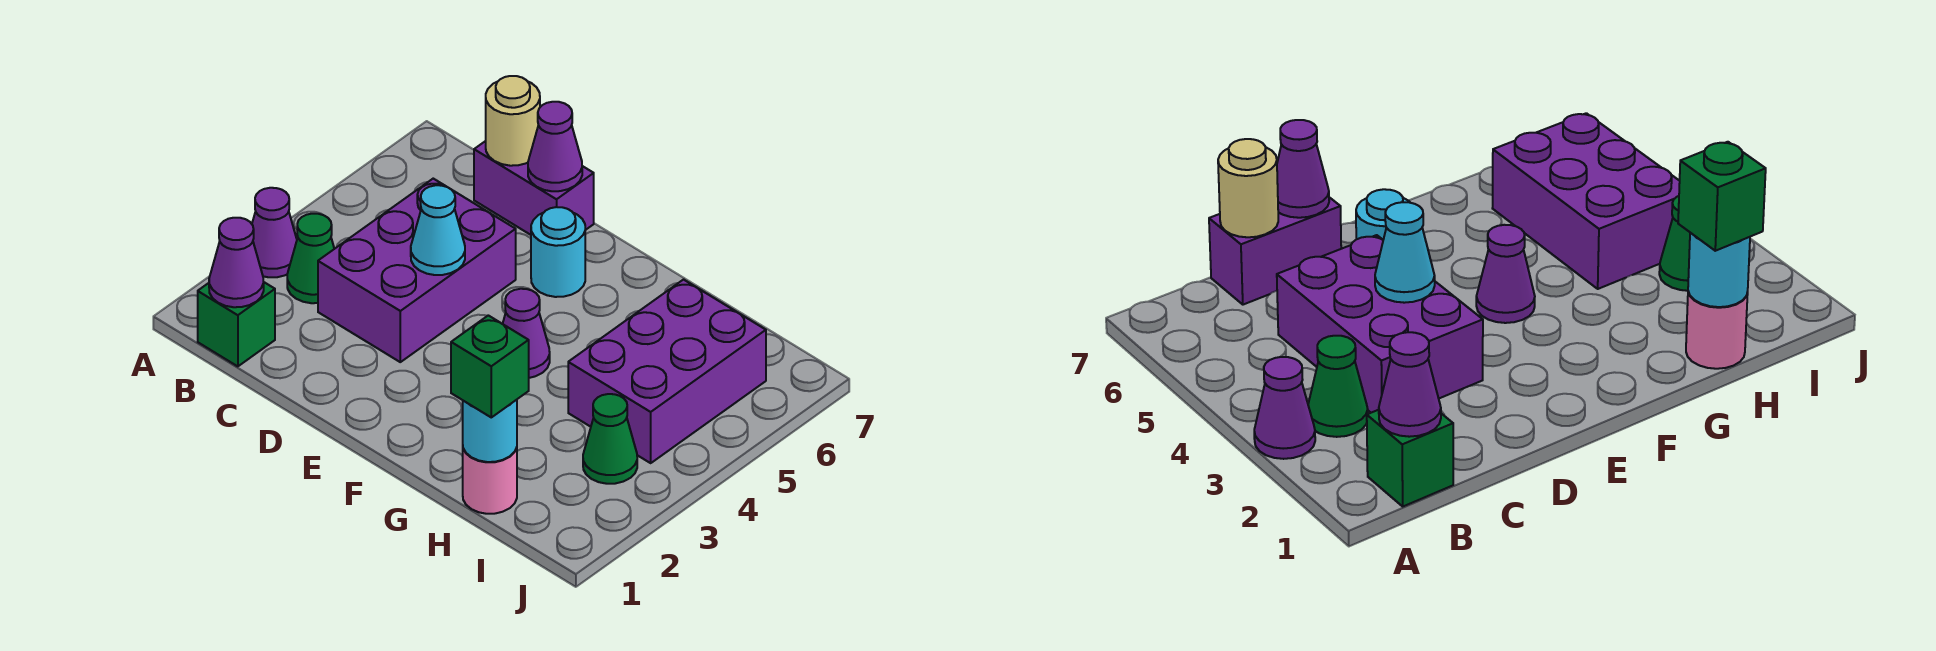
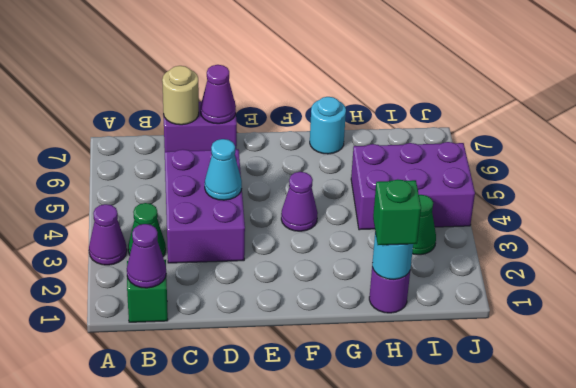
cyan 1x1 round brick [531,207,585,297] -> cyan 1x1 round brick moved to [310,97,346,154]
pink 1x1 round brick [463,448,517,514] -> purple 1x1 round brick [369,267,410,313]
purple 2x3 brick [568,280,766,463] -> purple 2x3 brick turned to [351,142,475,230]

